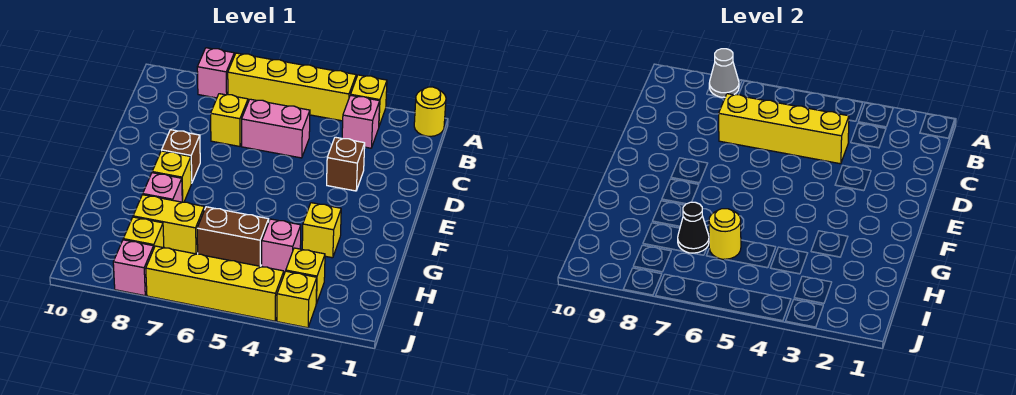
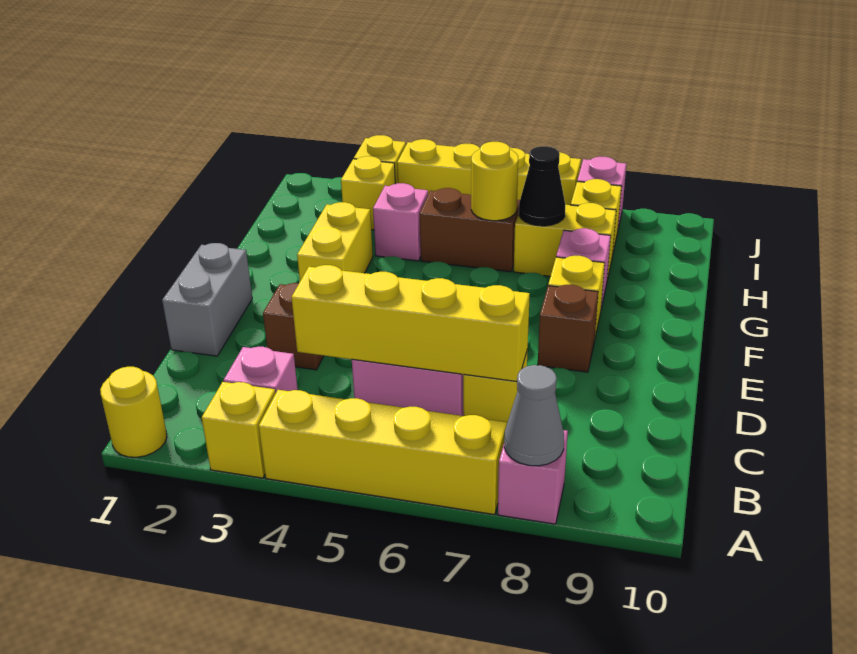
none -> grey 1x2 brick [162,243,252,356]
yellow 1x1 brick [302,203,341,258] -> yellow 1x2 brick [297,202,373,281]

